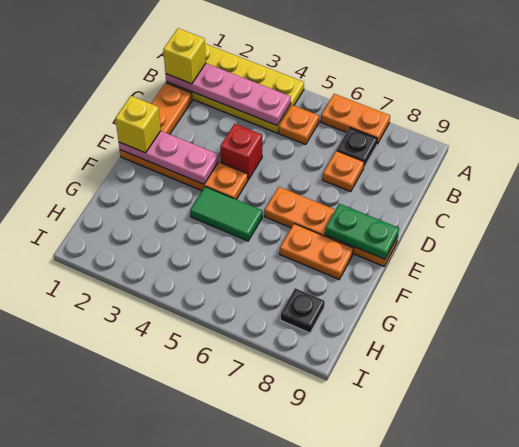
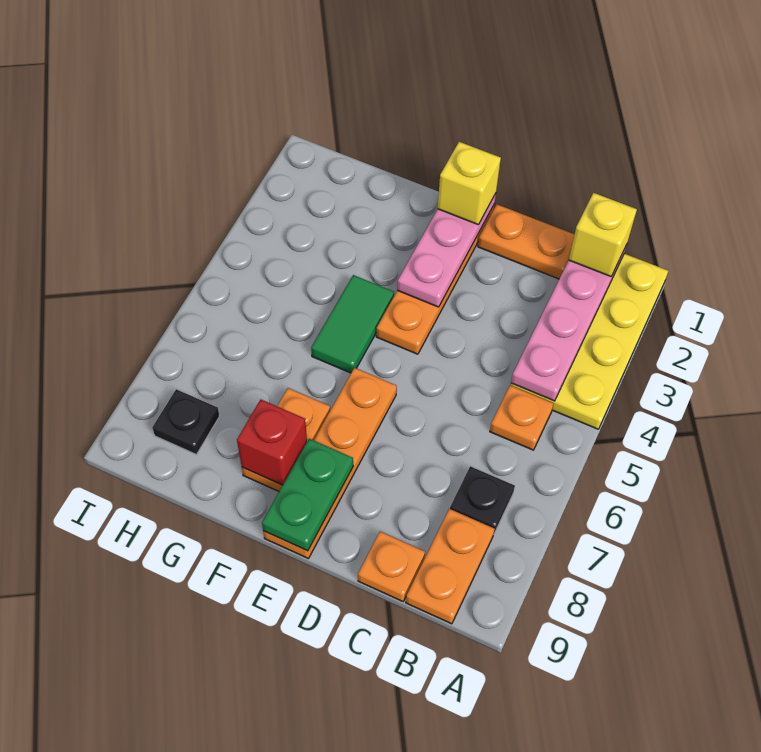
orange 1x2 plate [321,94,390,144] -> orange 1x2 plate moved to [406,509,495,624]
orange 1x1 plate [323,151,364,192] -> orange 1x1 plate moved to [358,532,425,601]
red 1x1 brick [220,124,262,180] -> red 1x1 brick moved to [237,400,307,485]

